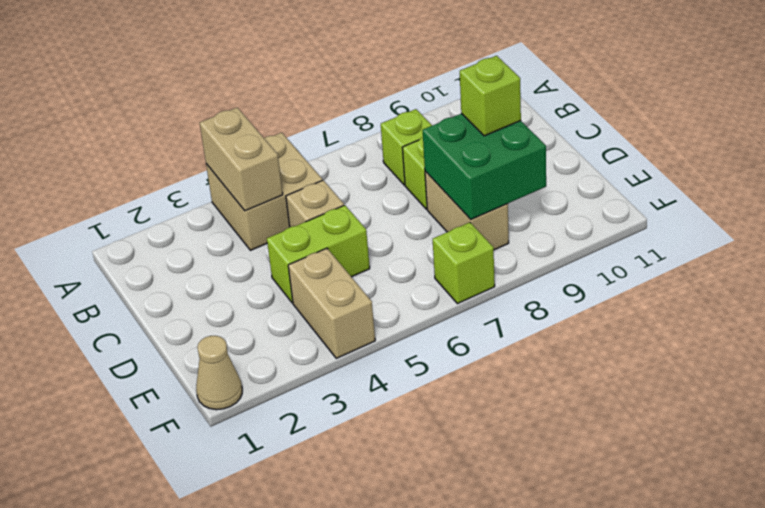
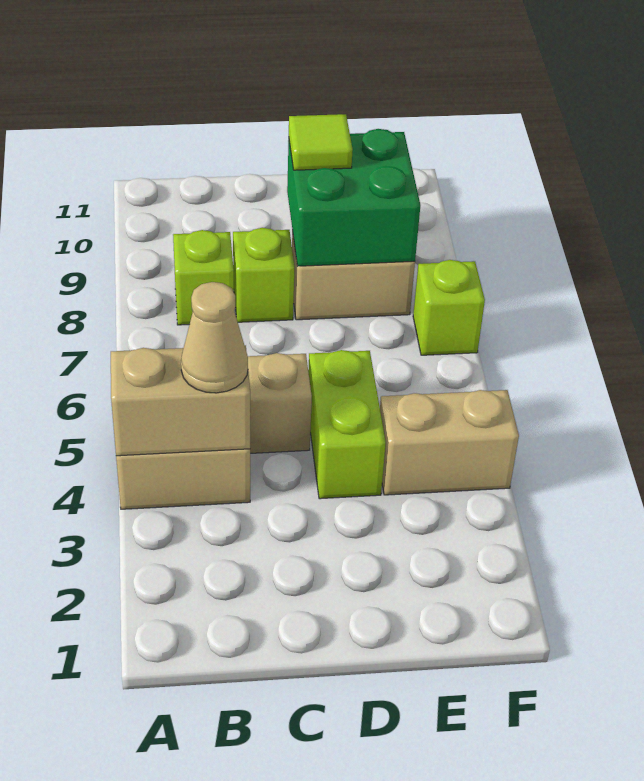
lime 1x1 brick [460,56,521,136] -> lime 1x1 tile [289,114,353,170]
tan 1x1 cone [196,336,242,410] -> tan 1x1 cone moved to [181,282,248,393]

